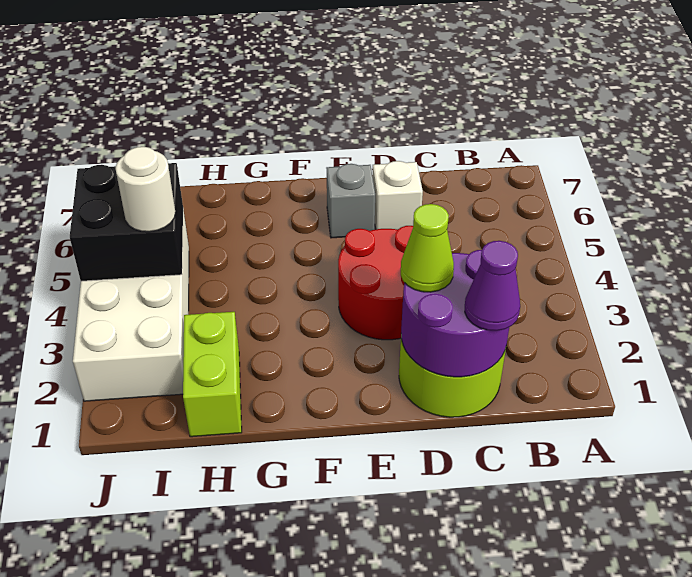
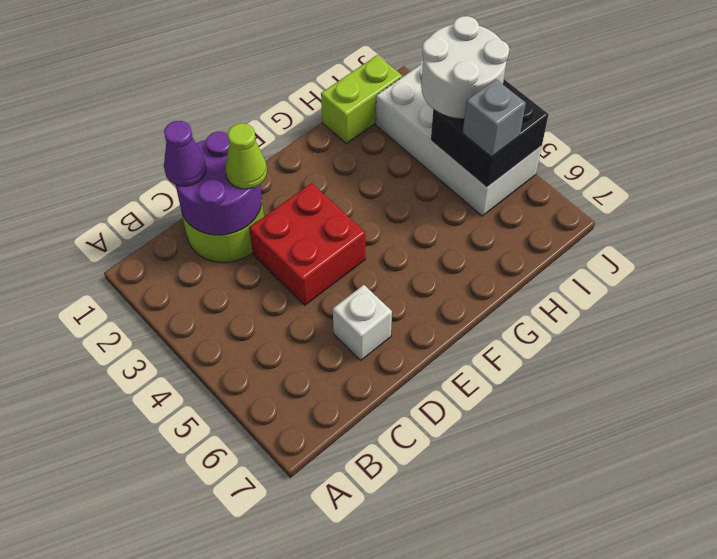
red 2x2 round brick [338,226,413,340] -> red 2x2 brick [249,183,365,305]
grey 1x1 brick [327,164,375,238] -> grey 1x1 brick moved to [463,79,526,157]
lime 1x2 brick [183,312,242,437] -> lime 1x2 brick turned to [321,55,402,144]
white 1x1 round brick [116,147,176,232] -> white 2x2 round brick [421,16,509,119]

